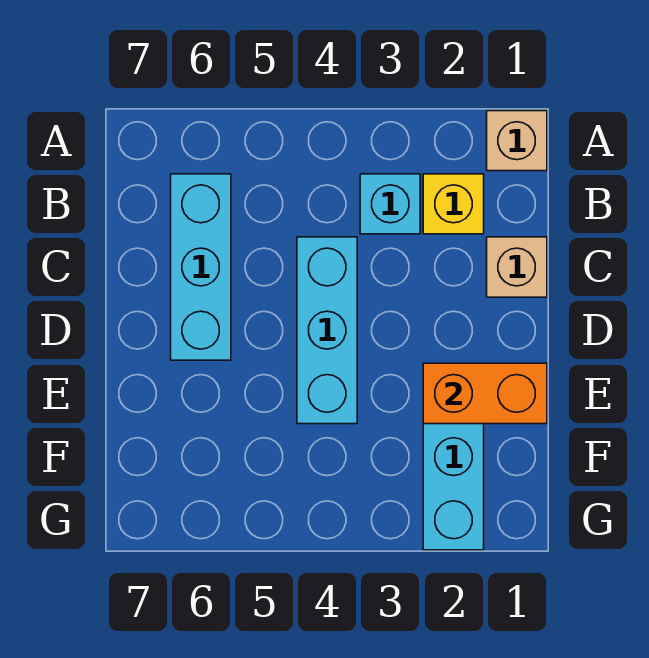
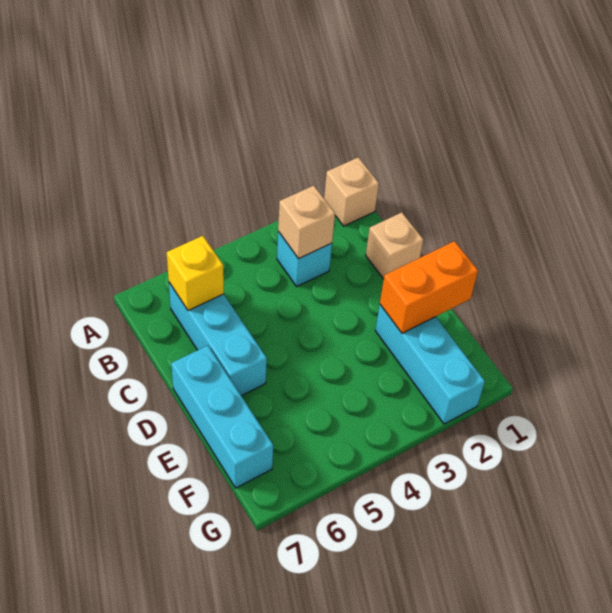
yellow 1x1 brick [423,174,484,234] -> yellow 1x1 brick moved to [167,236,224,311]
none -> tan 1x1 brick [278,186,335,259]
cyan 1x3 brick [297,237,357,424] -> cyan 1x3 brick moved to [171,346,273,488]

